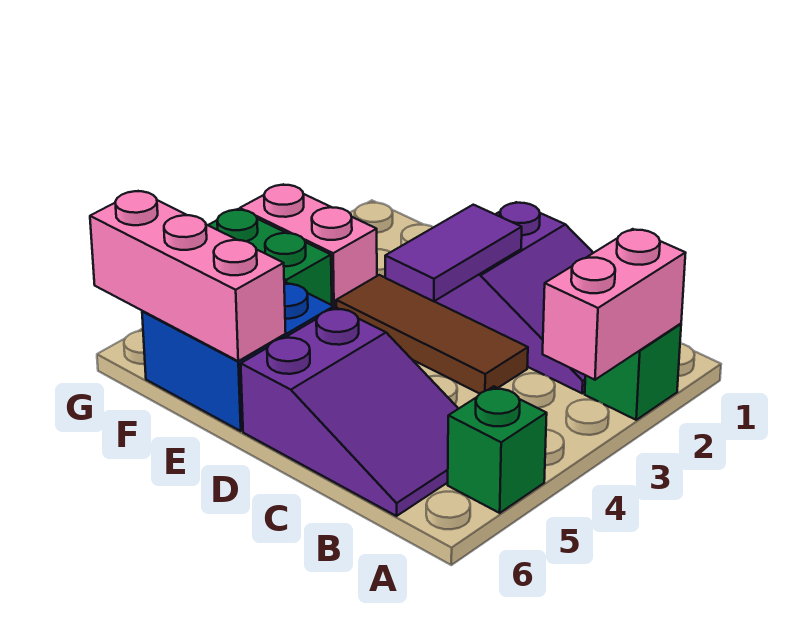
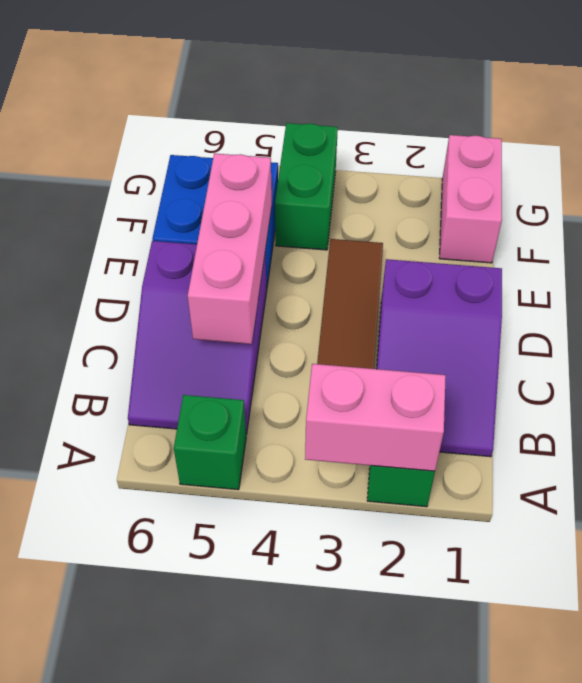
purple 1x2 tile [385,205,522,301] -> none
pink 1x3 brick [90,191,286,361] -> pink 1x3 brick moved to [188,153,272,344]
pink 1x2 brick [240,184,377,308] -> pink 1x2 brick moved to [440,135,502,263]

